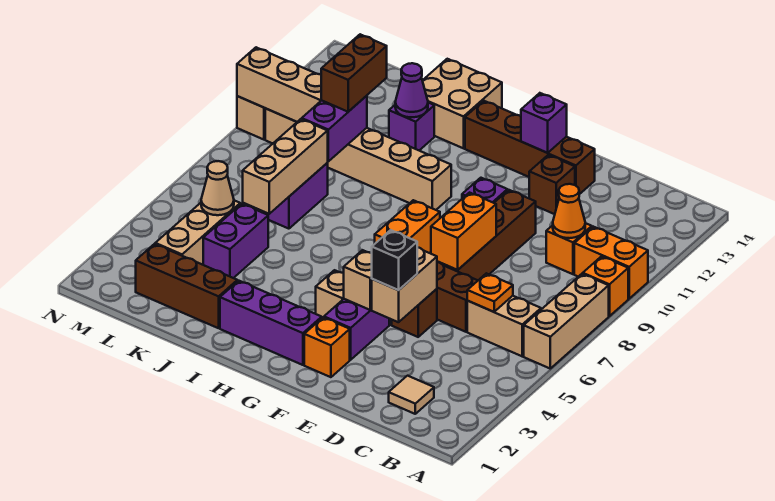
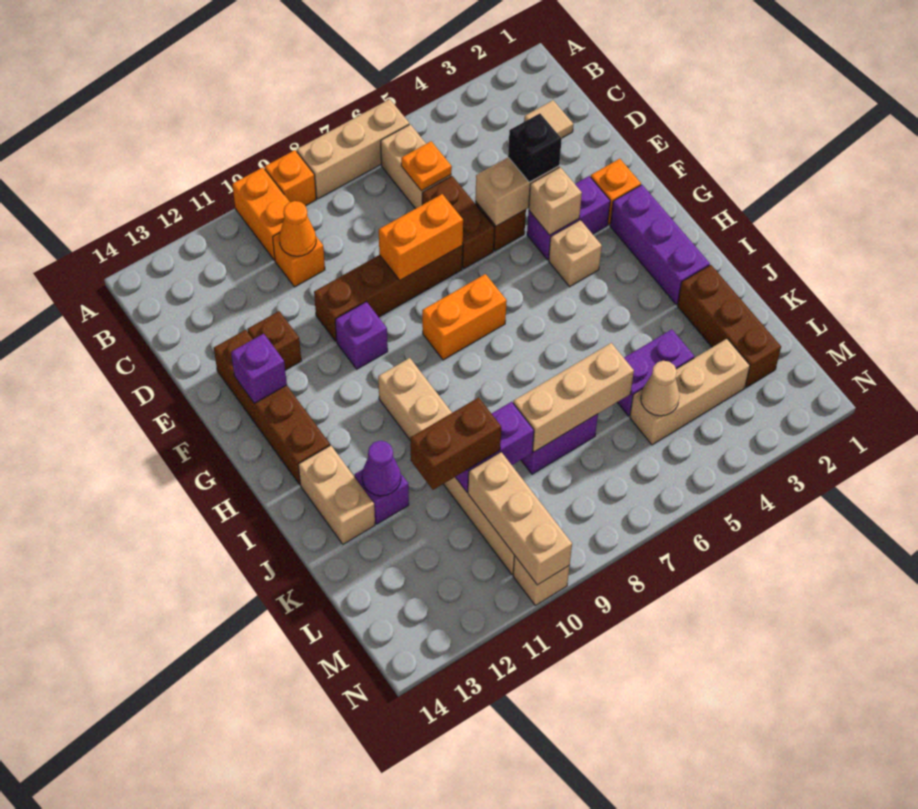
tan 2x2 brick [422,59,502,148] -> tan 1x2 brick [298,445,375,544]

